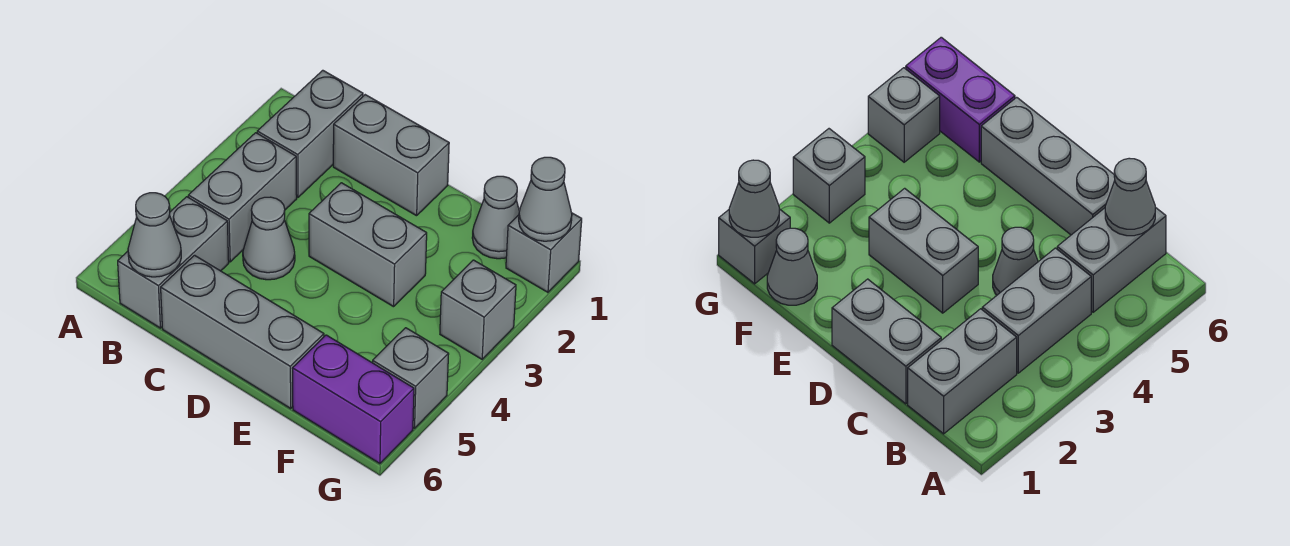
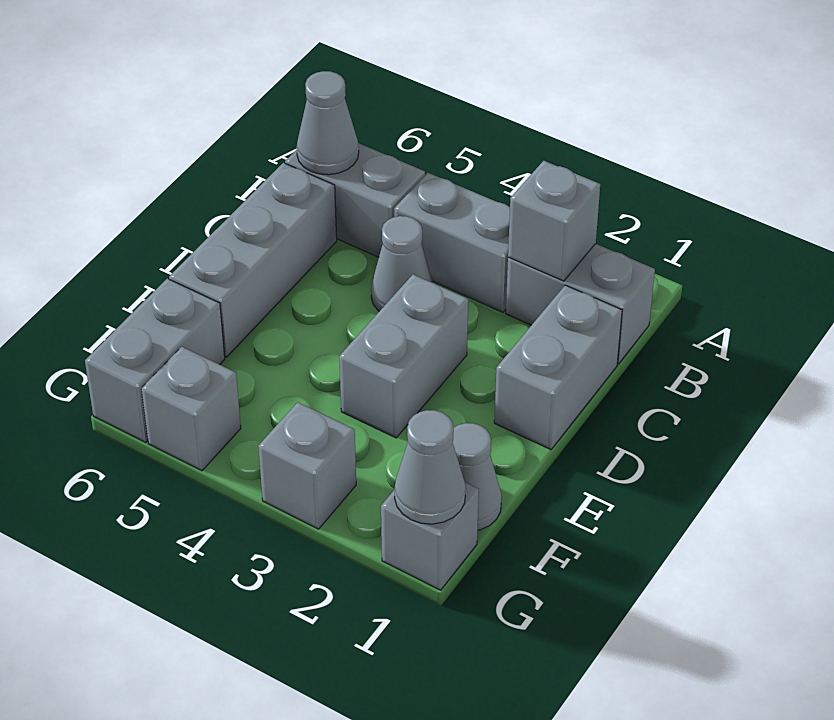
none -> grey 1x1 brick [508,161,600,281]
purple 1x2 brick [292,335,414,464] -> grey 1x2 brick [85,279,225,442]

